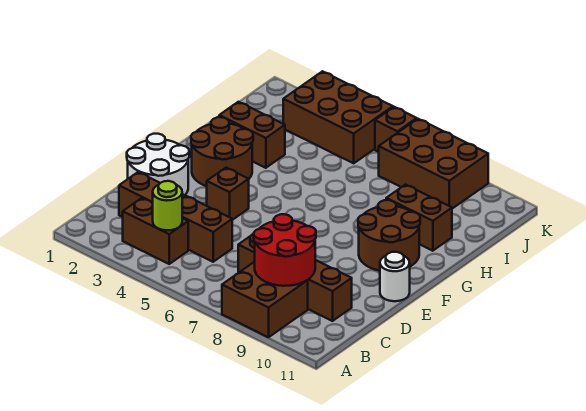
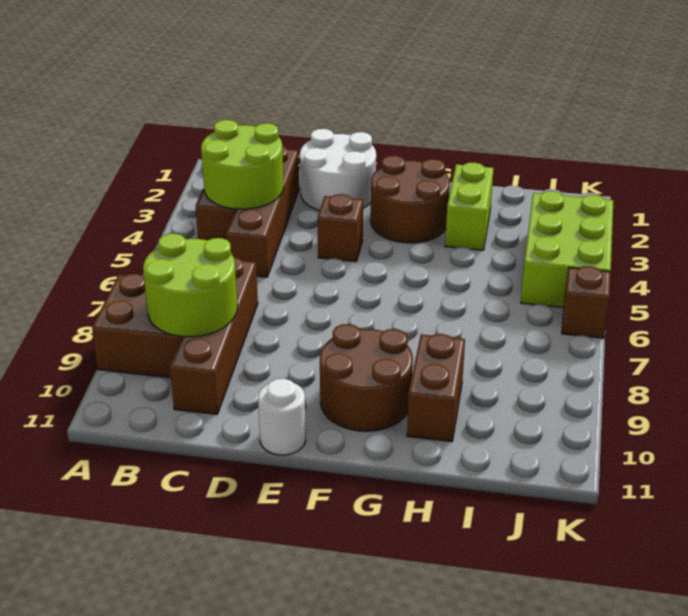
lime 1x1 round brick [153,181,182,230] -> lime 2x2 round brick [201,120,284,209]
red 2x2 round brick [254,214,316,286] -> lime 2x2 round brick [143,234,237,337]
brown 1x2 brick [219,102,285,168] -> lime 1x2 brick [445,162,494,250]
brown 2x3 brick [283,71,393,163] -> lime 2x3 brick [521,191,613,308]
brown 2x3 brick [379,119,488,209] -> none

